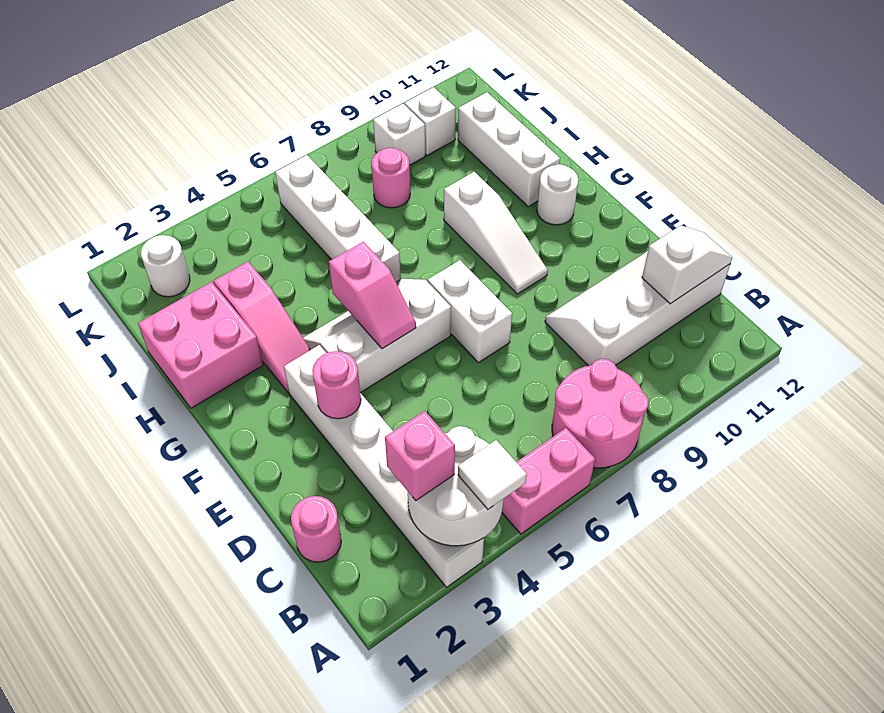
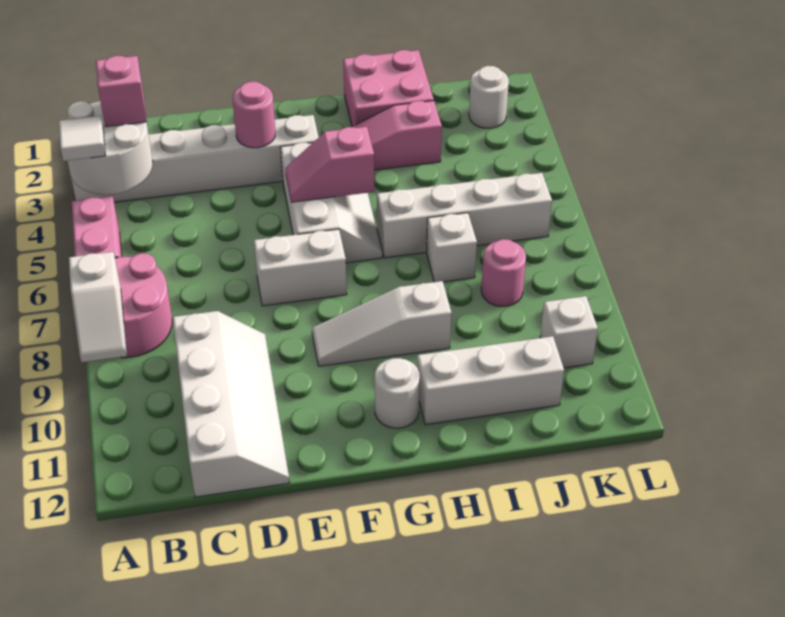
pink 1x1 round brick [291,496,341,562] -> none
white 1x2 slope [642,226,732,304] -> white 1x2 slope moved to [69,252,127,362]
white 1x1 brick [373,104,425,165] -> white 1x1 brick moved to [427,213,477,282]

